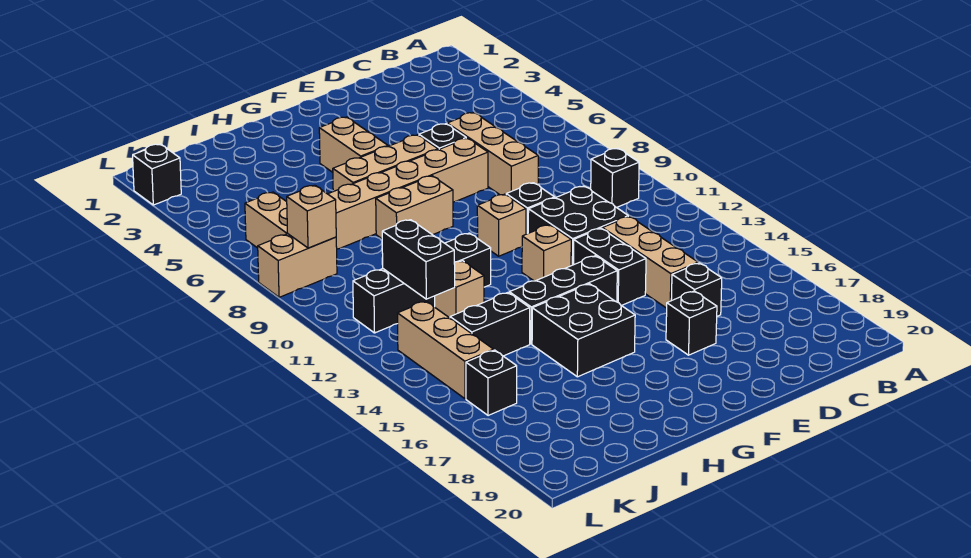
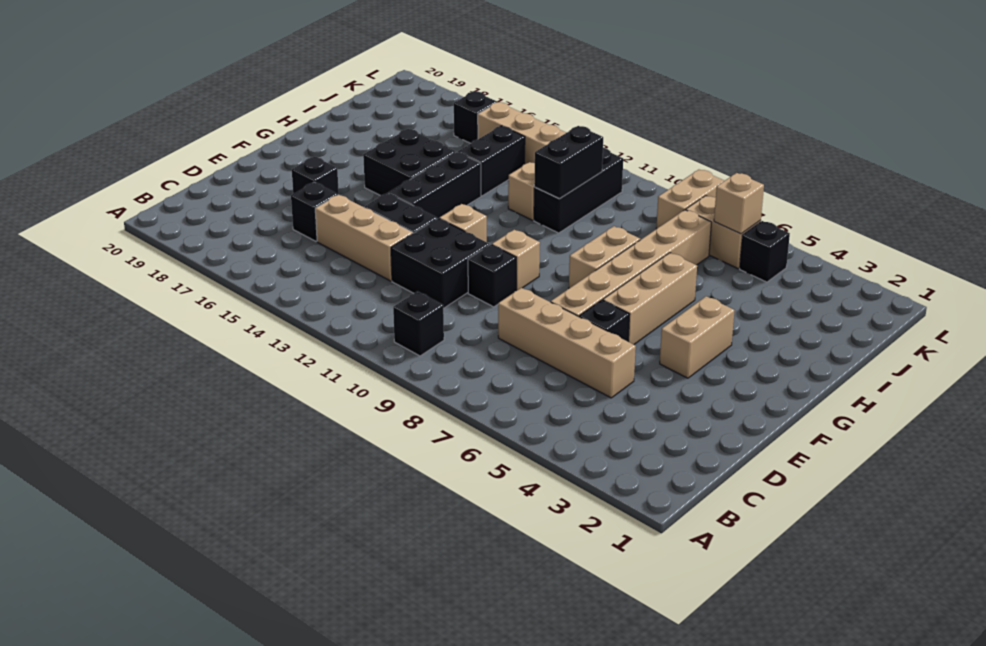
tan 1x3 brick [447,113,538,195] -> tan 1x4 brick [498,288,636,398]
tan 1x2 brick [319,117,388,172] -> tan 1x2 brick turned to [660,296,735,378]
black 1x4 brick [353,233,491,333] -> black 1x3 brick [534,148,623,233]
black 1x2 brick [382,220,455,299] -> black 1x2 brick turned to [534,126,603,199]
tan 1x1 brick [287,185,336,248] -> tan 1x1 brick moved to [714,173,764,234]
black 1x1 brick [133,144,181,205] -> black 1x1 brick moved to [740,221,790,282]

